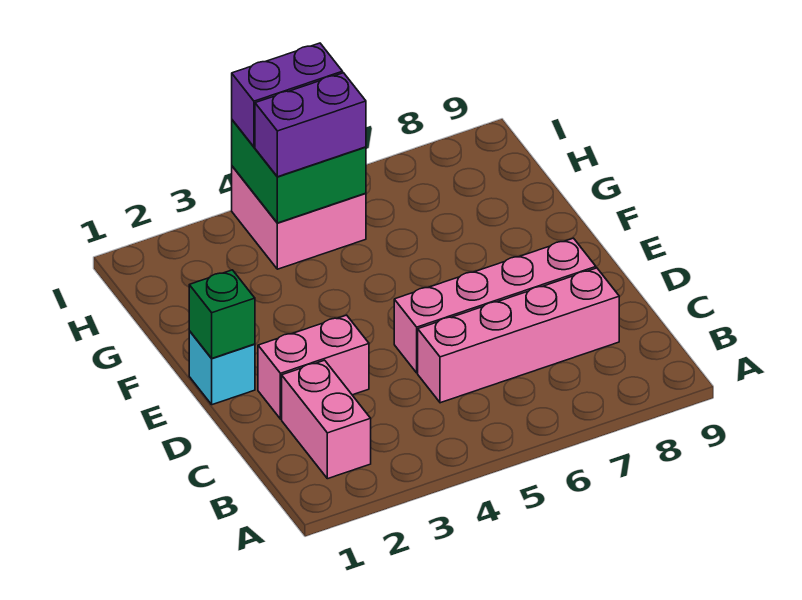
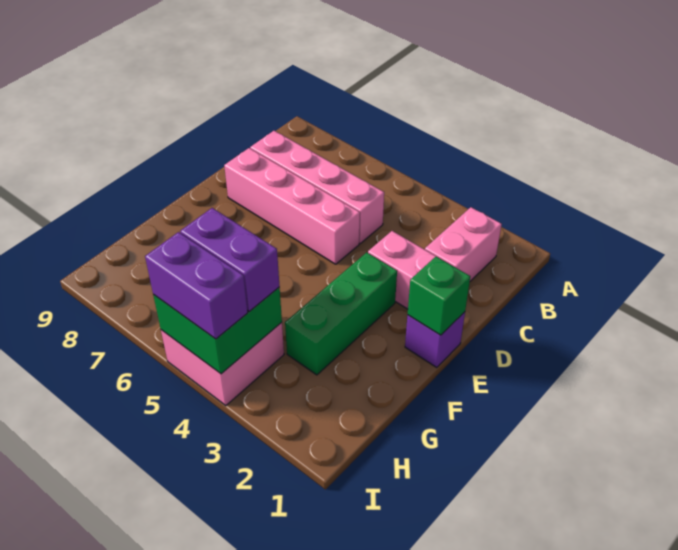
cyan 1x1 brick [189,331,255,405] -> purple 1x1 brick [405,312,465,368]
none -> green 1x3 brick [285,252,397,375]

